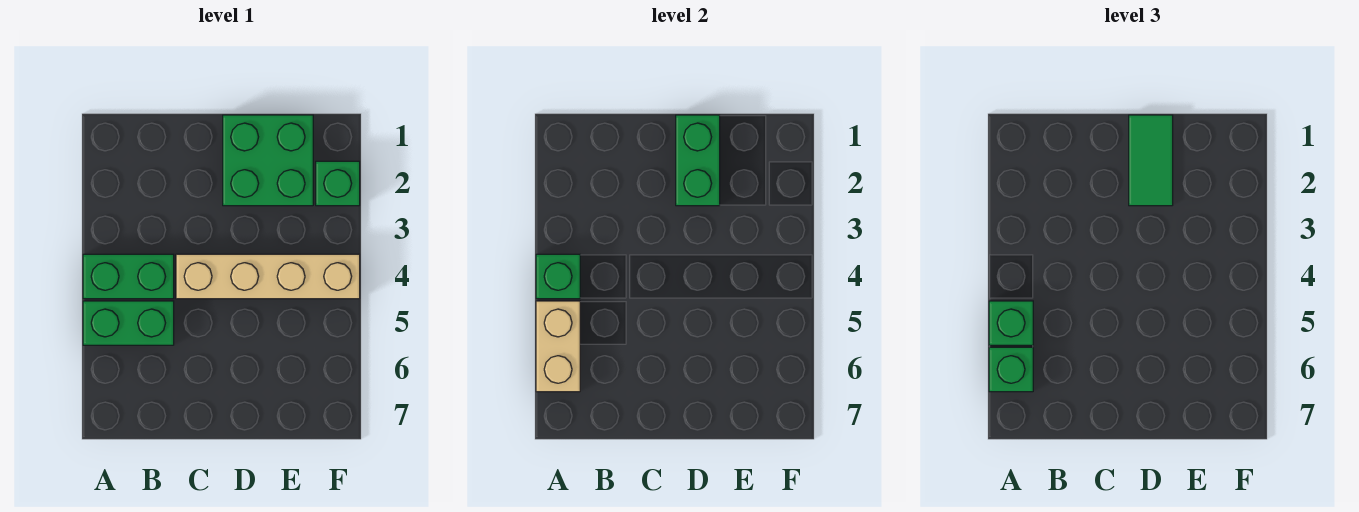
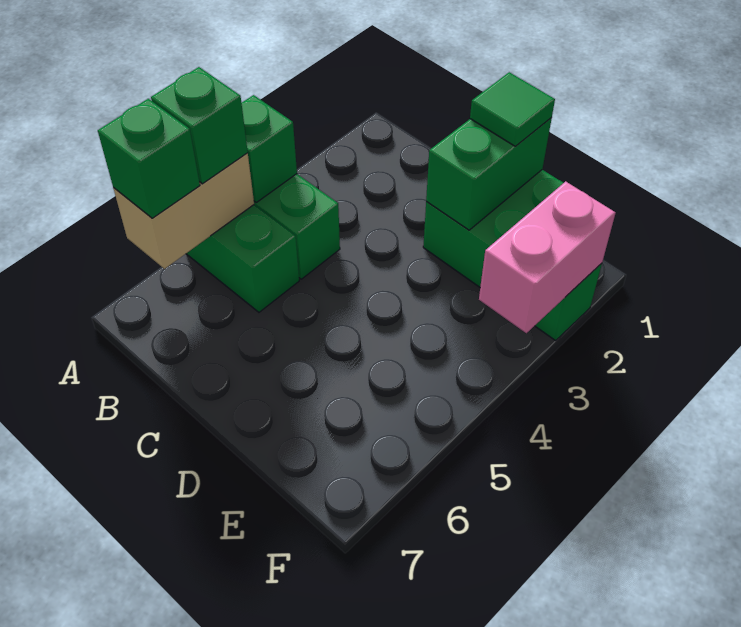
tan 1x4 brick [176,254,360,299] -> none
green 1x2 tile [1129,115,1173,206] -> green 1x1 tile [470,72,555,146]
none -> pink 1x2 brick [479,181,616,333]

